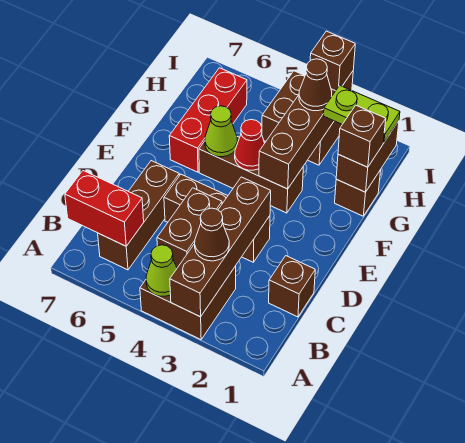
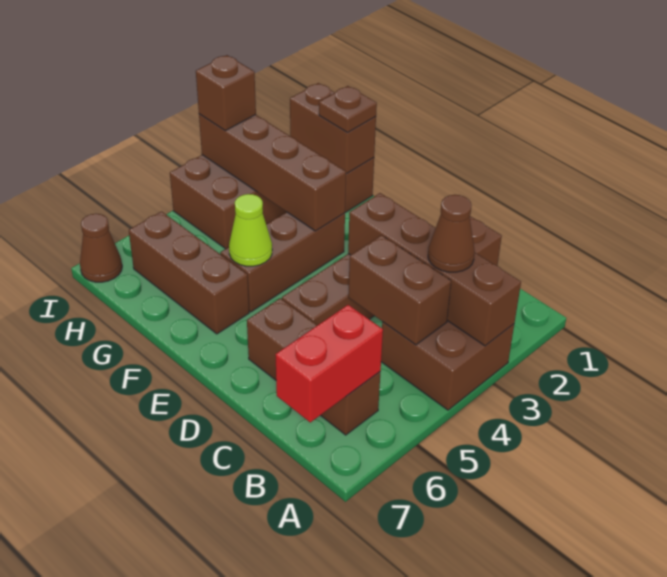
lime 1x1 cone [146,245,177,296] -> none
red 1x1 cone [235,119,265,170] -> none
red 1x3 brick [169,68,247,172] -> brown 1x3 brick [129,211,249,334]
brown 1x1 brick [338,105,386,167] -> brown 1x1 plate [319,86,377,132]
lime 1x2 plate [324,85,400,143] -> none
brown 1x1 cone [299,59,332,111] -> brown 1x1 cone moved to [80,214,122,282]

